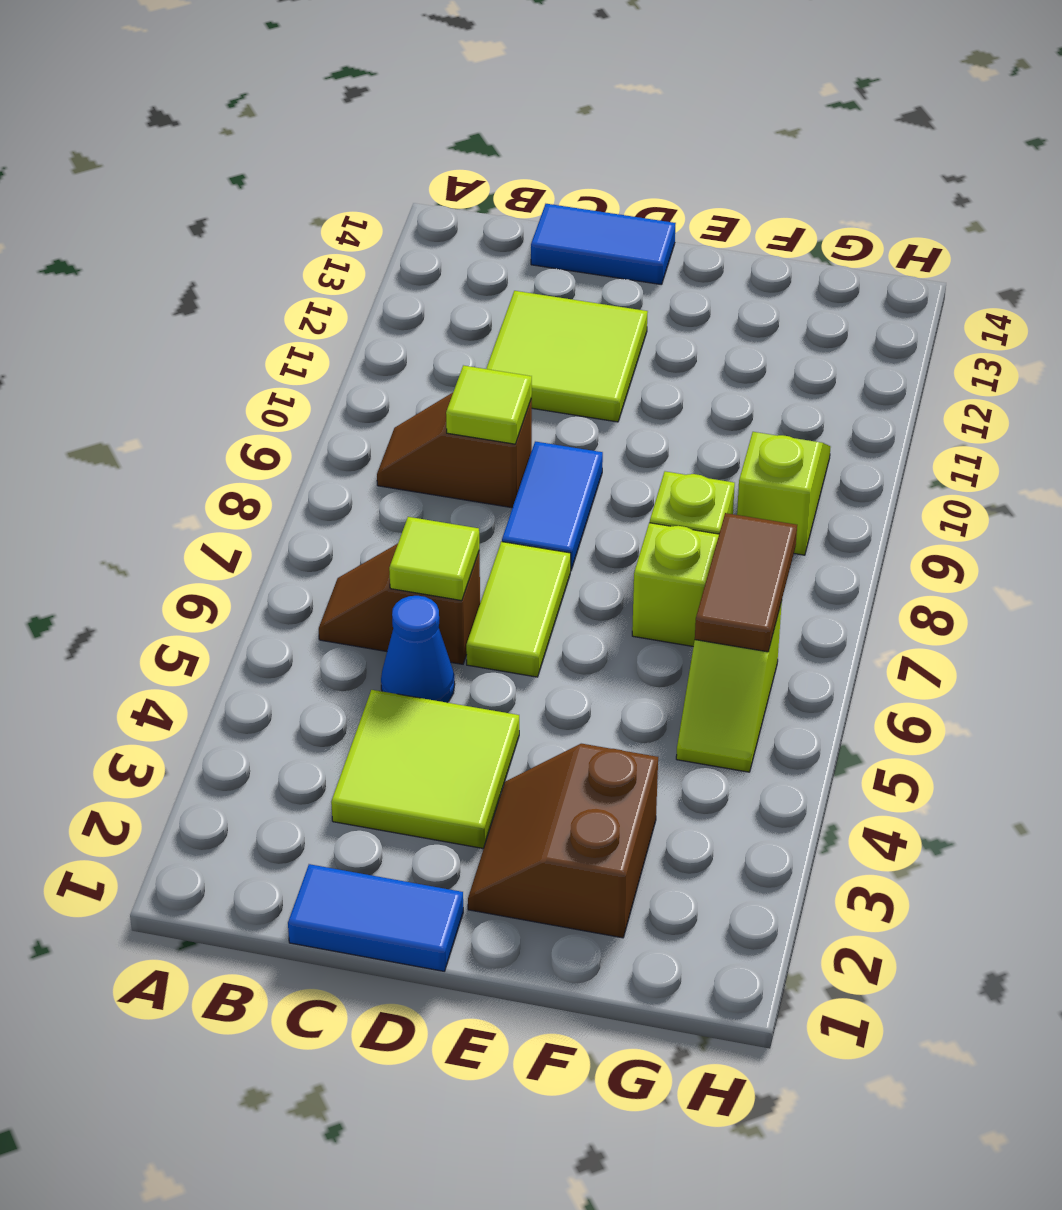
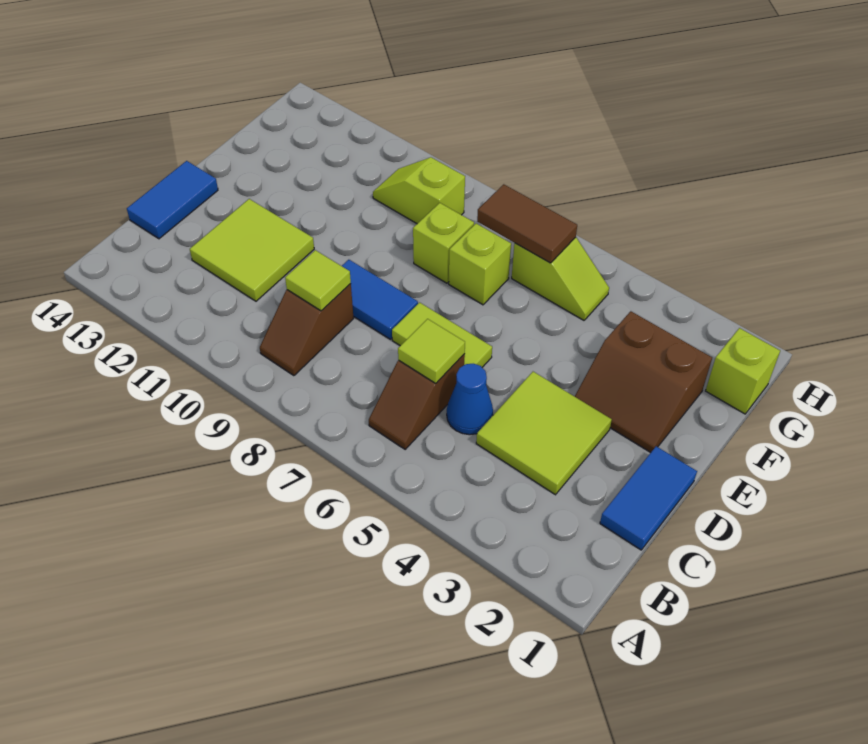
none -> lime 1x1 brick [706,328,780,414]

